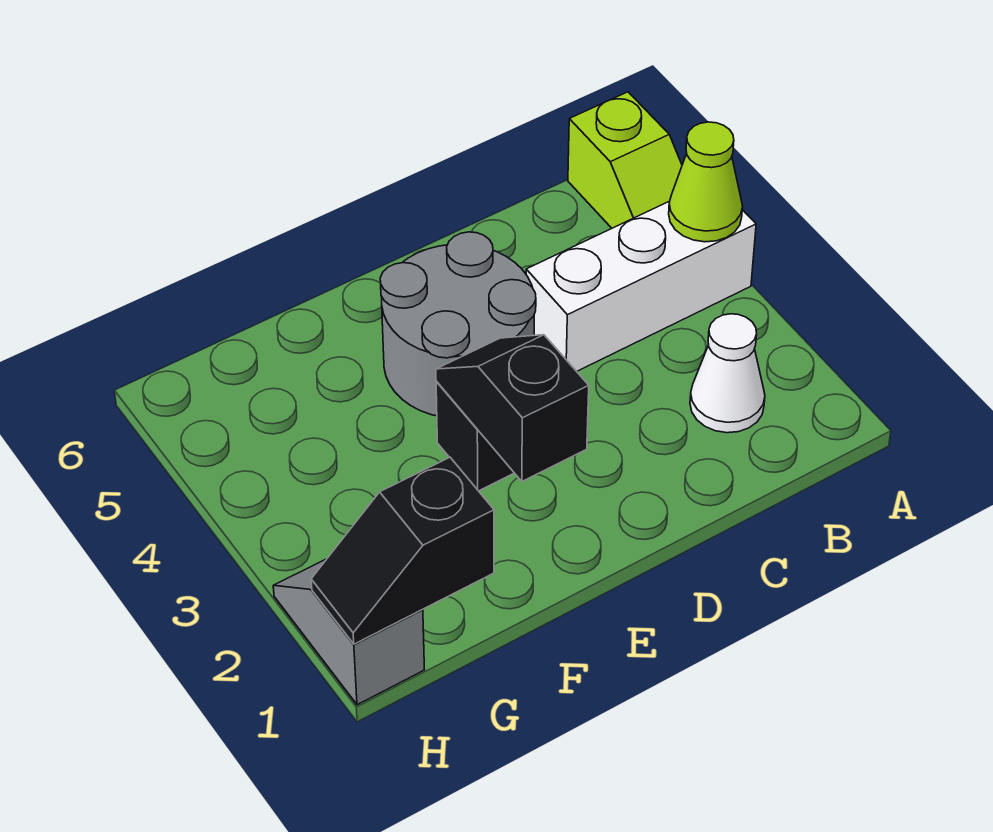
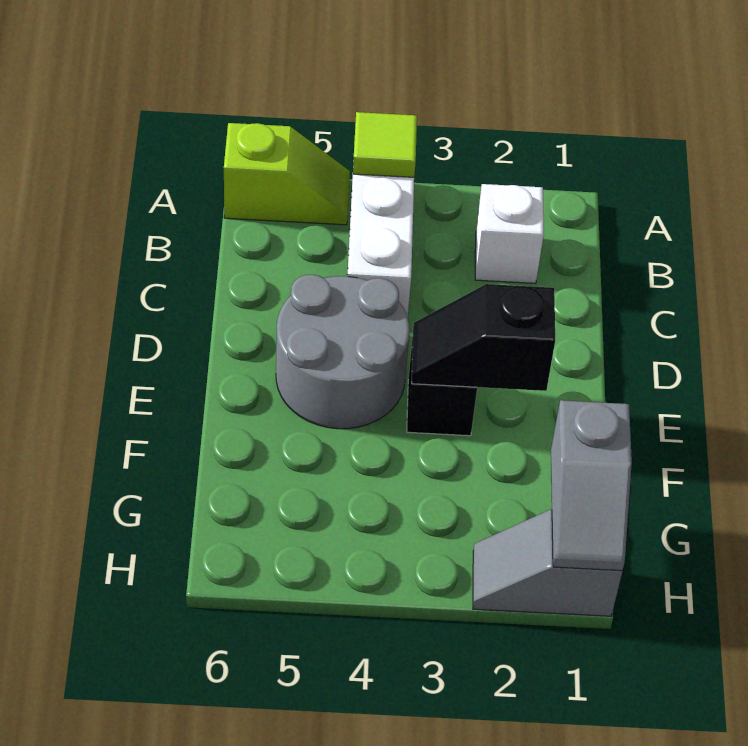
lime 1x1 cone [669,122,743,242] -> lime 1x1 tile [353,112,417,177]
white 1x1 cone [690,314,765,433] -> white 1x1 brick [475,184,544,283]
black 1x2 slope [311,457,494,644] -> grey 1x2 slope [551,400,632,571]

